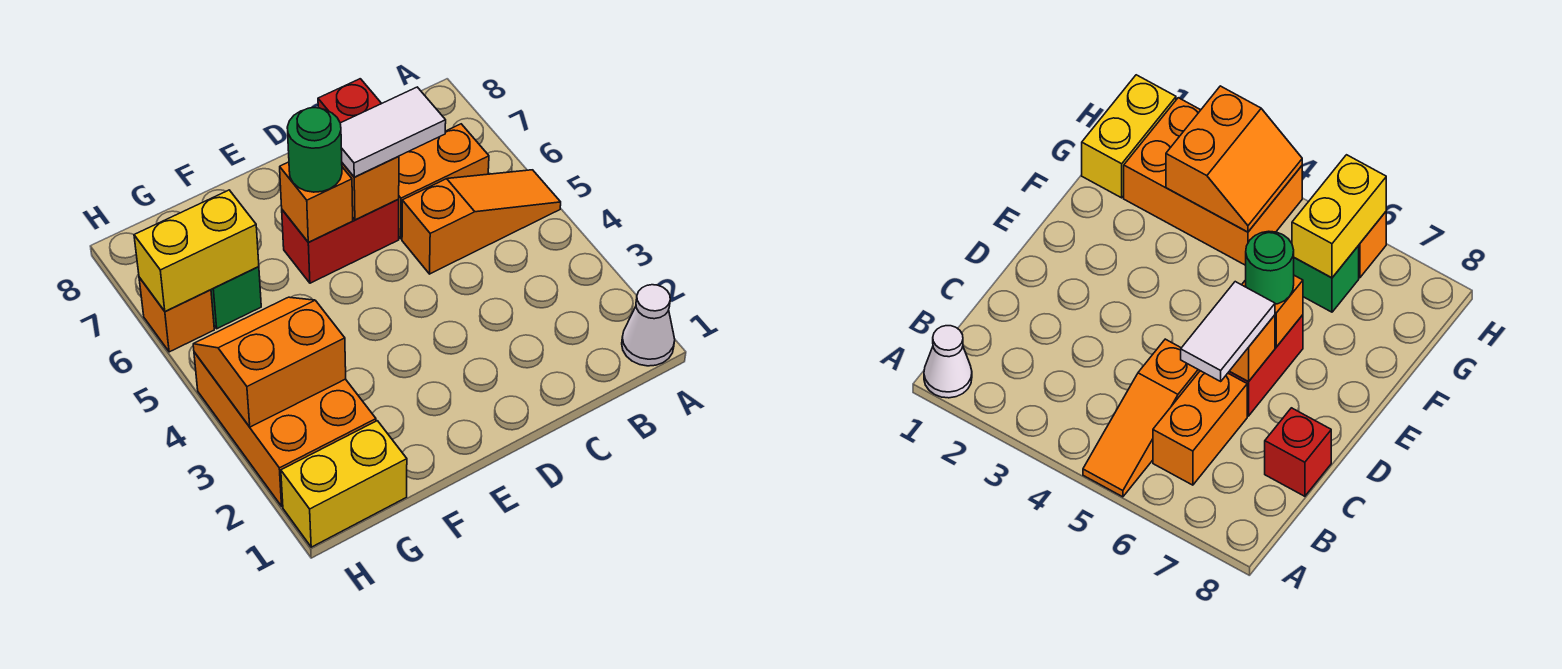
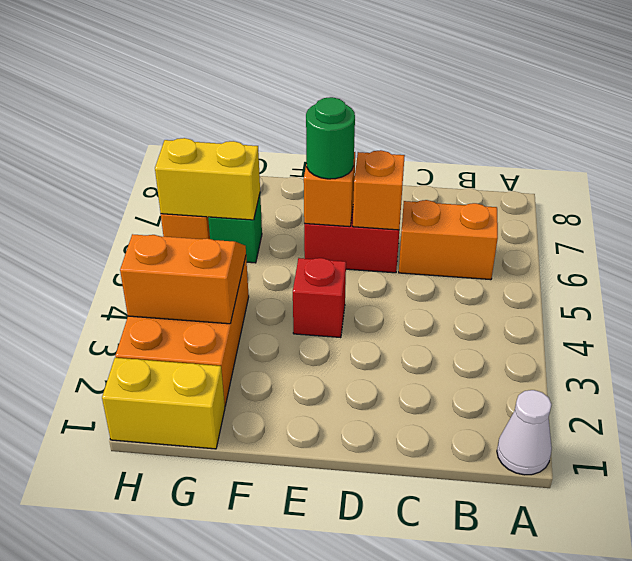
orange 1x3 slope [402,170,561,274] -> none
white 1x2 tile [340,87,446,177] -> none
red 1x1 brick [318,79,382,123] -> red 1x1 brick moved to [293,258,346,338]

